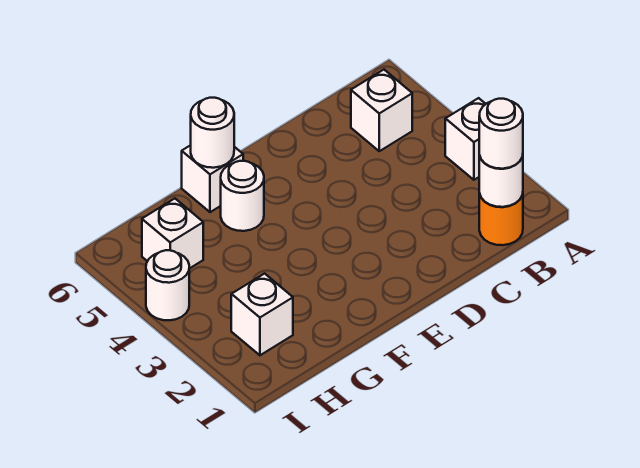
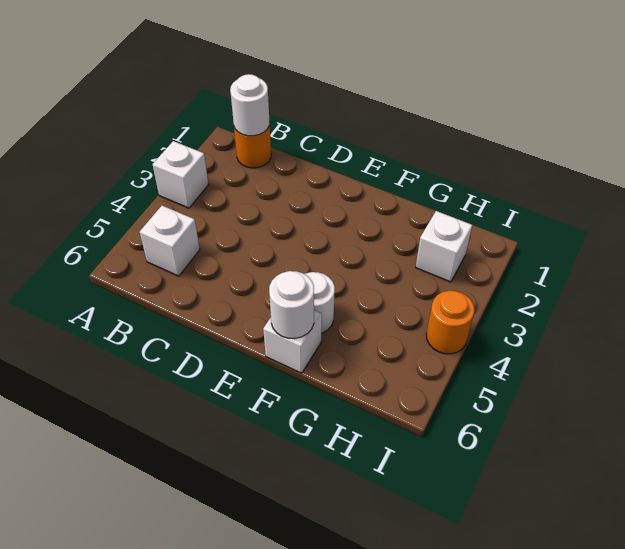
white 1x1 round brick [479,99,523,169] -> none
white 1x1 brick [142,199,203,269] -> none
white 1x1 round brick [146,250,189,320] -> orange 1x1 round brick [426,291,475,354]

